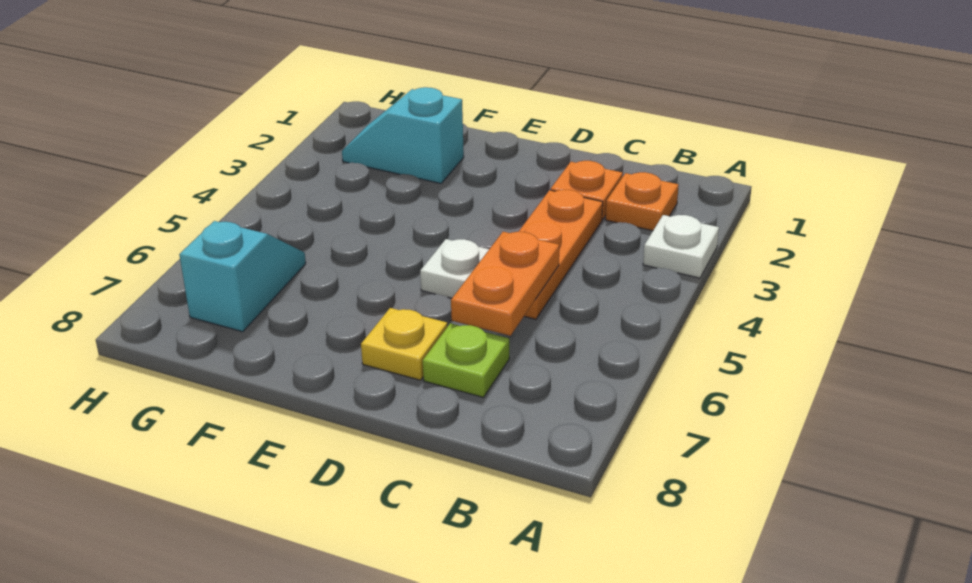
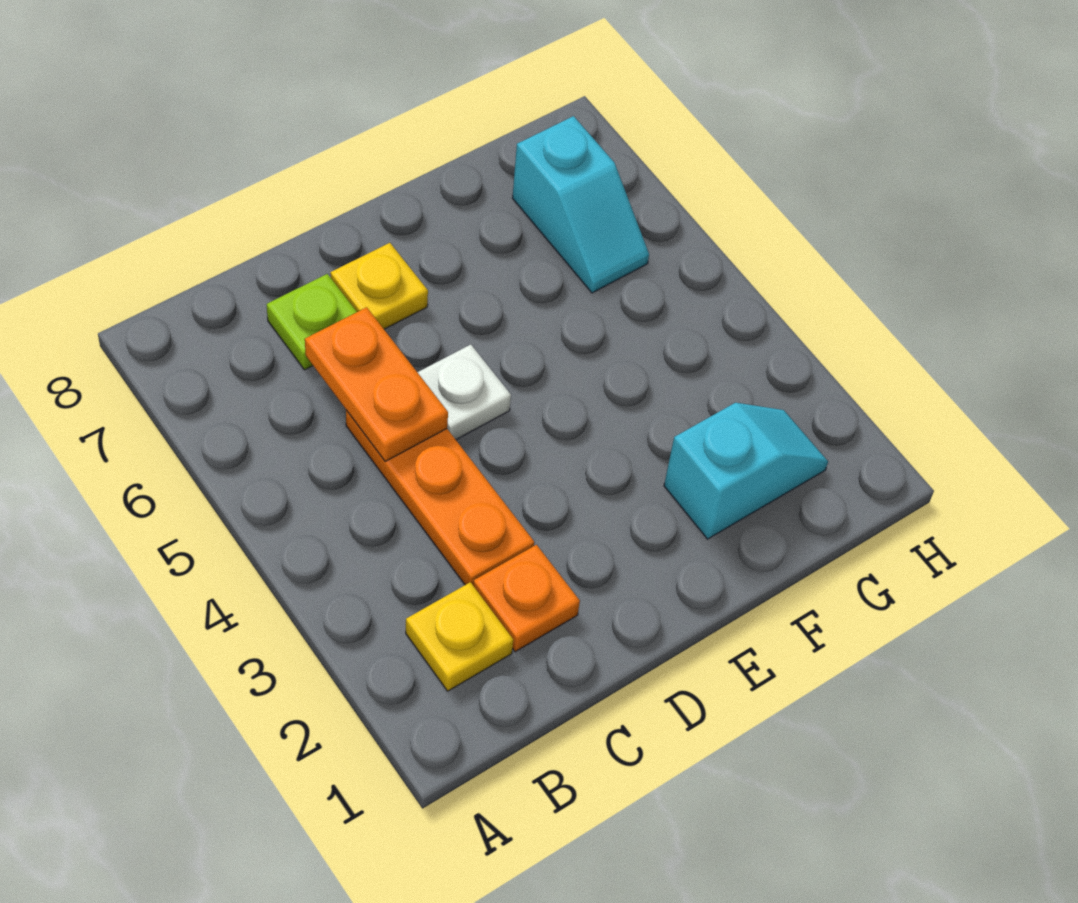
white 1x1 plate [643,215,719,278] -> none
orange 1x1 plate [606,172,679,231] -> yellow 1x1 plate [406,582,513,691]

